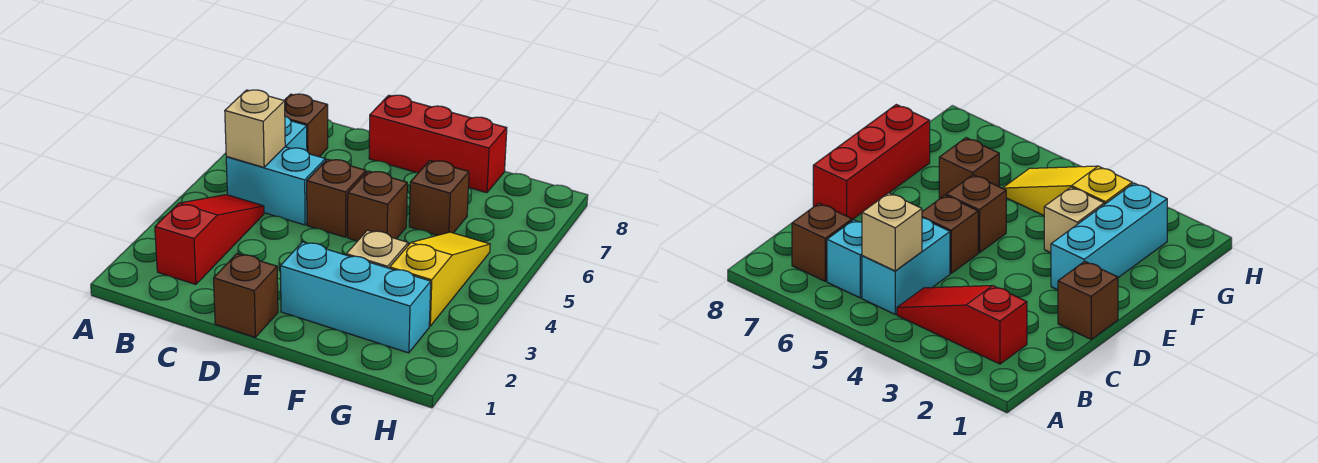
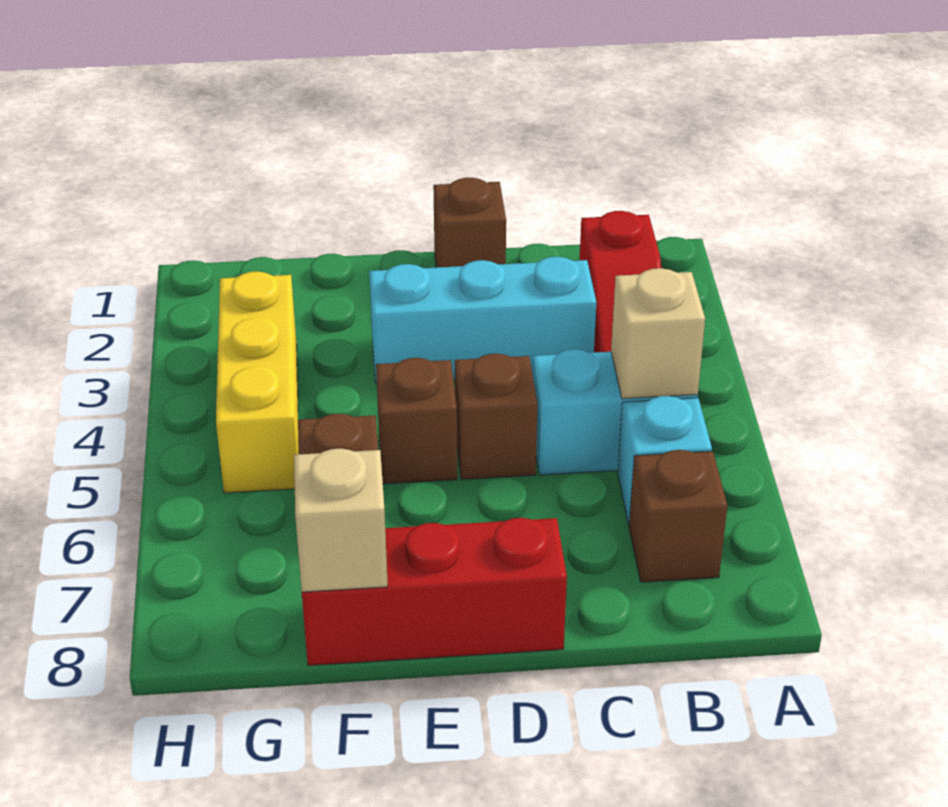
cyan 1x3 brick [280,242,431,353] -> cyan 1x3 brick moved to [369,257,596,384]
tan 1x1 brick [346,230,408,268] -> tan 1x1 brick moved to [294,448,388,592]
yellow 1x3 slope [390,232,490,326] -> yellow 1x3 brick [216,271,299,493]

